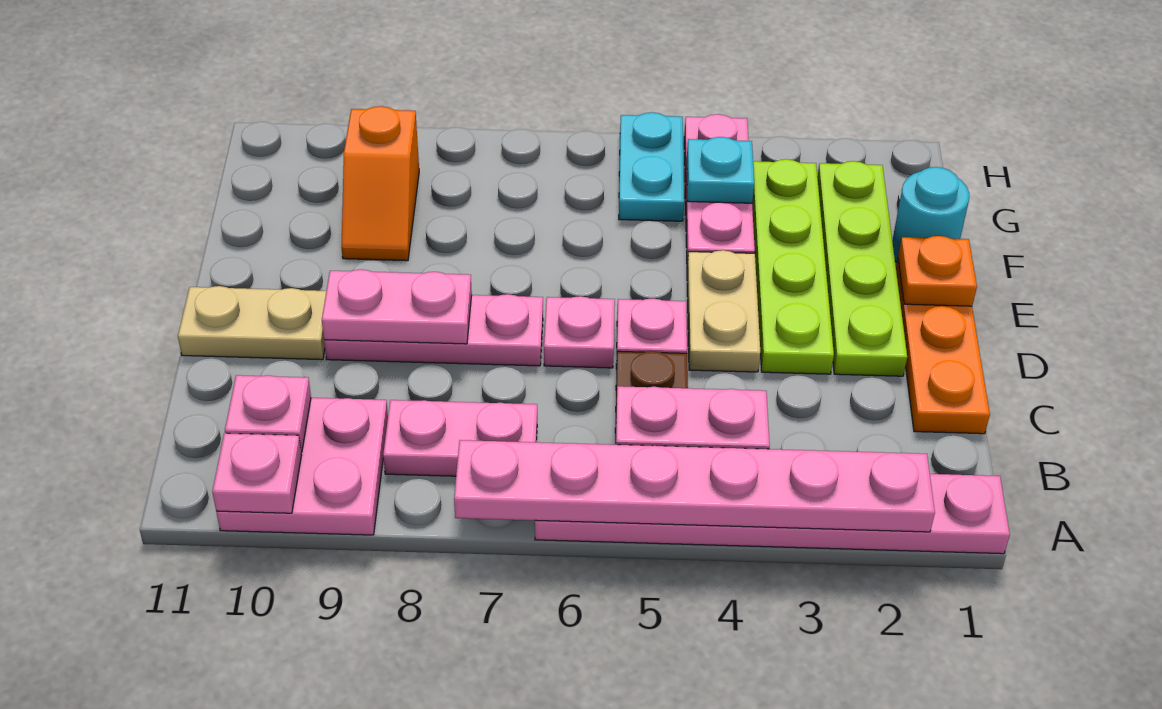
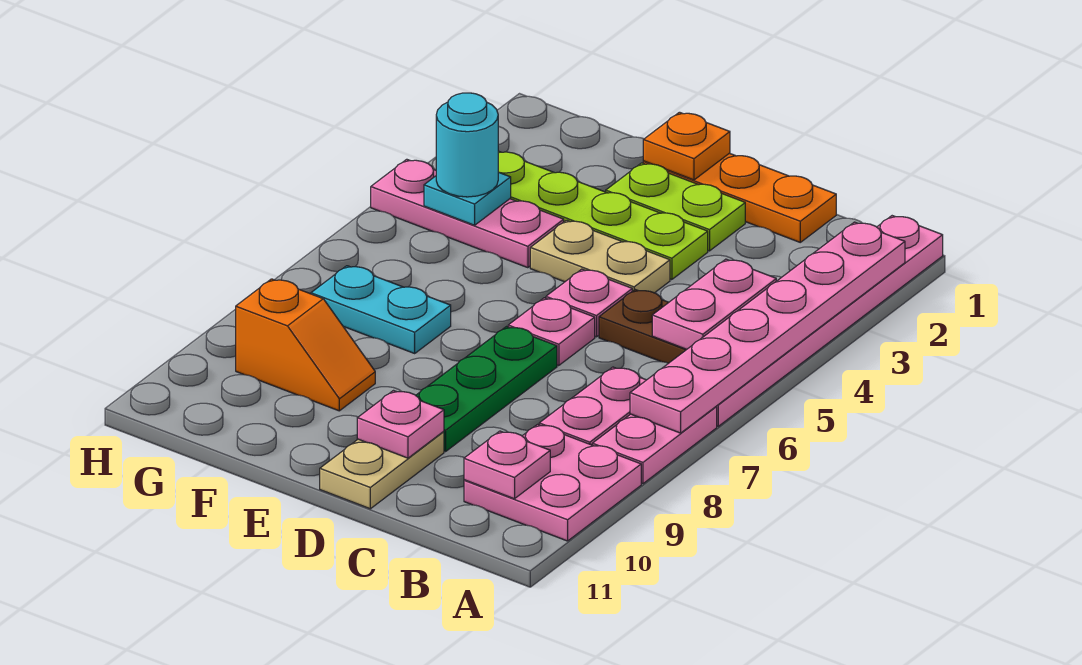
pink 1x1 plate [212,433,302,513] -> pink 1x1 plate moved to [357,391,444,458]
lime 1x4 plate [817,161,907,376] -> lime 1x2 plate [606,163,745,251]
pink 1x3 plate [324,294,543,366] -> green 1x3 plate [416,327,557,451]
pink 1x2 plate [322,270,472,344] -> pink 1x2 plate moved to [592,407,717,484]
cyan 1x1 round brick [892,167,969,262] -> cyan 1x1 round brick moved to [436,93,498,197]
cyan 1x2 plate [619,112,684,221] -> cyan 1x2 plate moved to [311,266,451,353]

